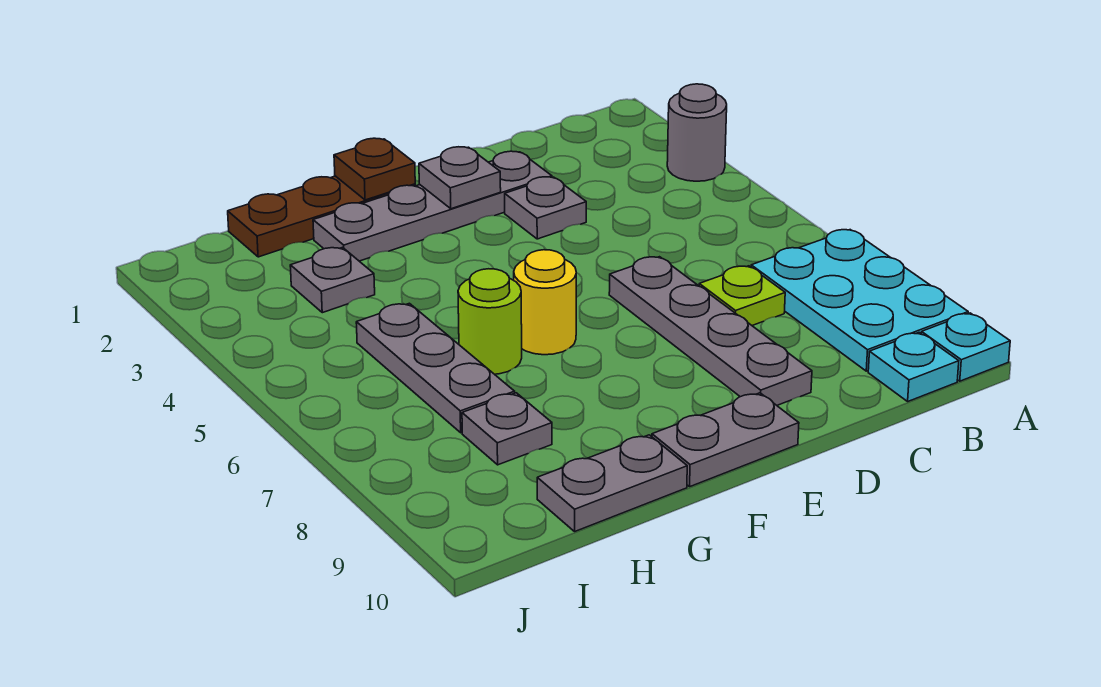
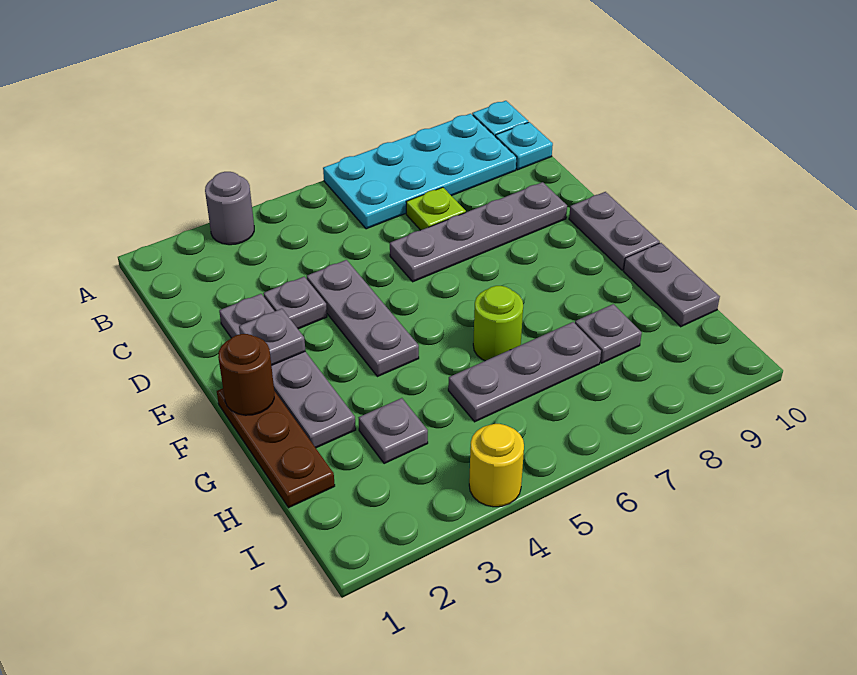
cyan 2x3 plate [751,230,968,371] -> cyan 2x4 plate [323,114,517,229]
none -> grey 1x3 plate [307,260,419,377]
brown 1x1 plate [334,138,415,200] -> brown 1x1 round brick [218,334,274,415]
yellow 1x1 round brick [514,250,576,355] -> yellow 1x1 round brick moved to [469,424,524,507]

